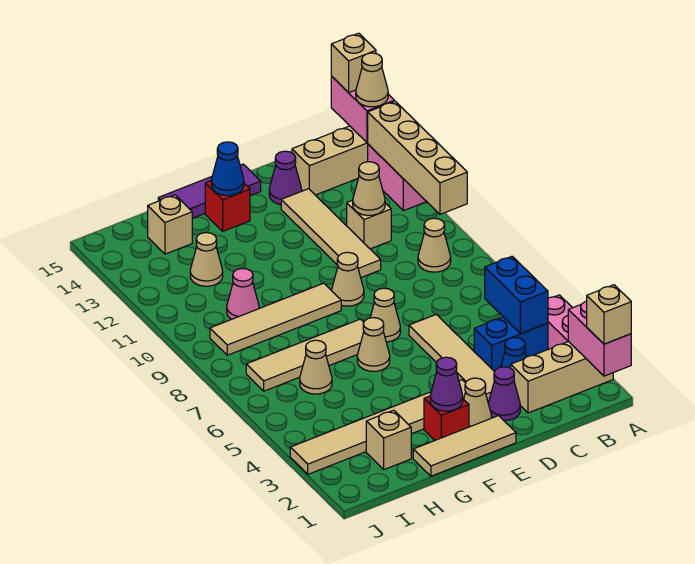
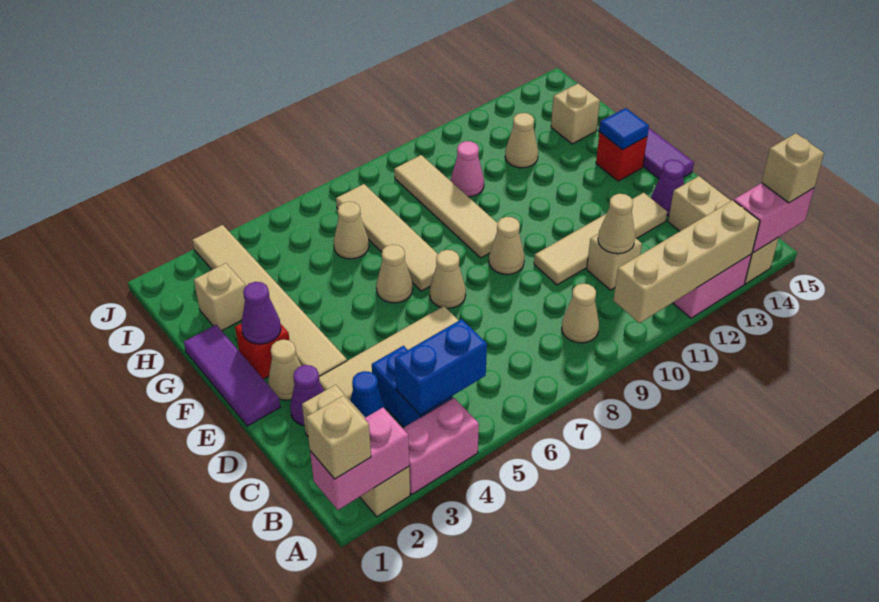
tan 1x1 cone [356,53,388,107] -> none
tan 1x3 tile [413,416,516,476] -> purple 1x3 tile [184,325,280,426]
blue 1x1 cone [211,142,244,196] -> blue 1x1 tile [600,108,649,150]

